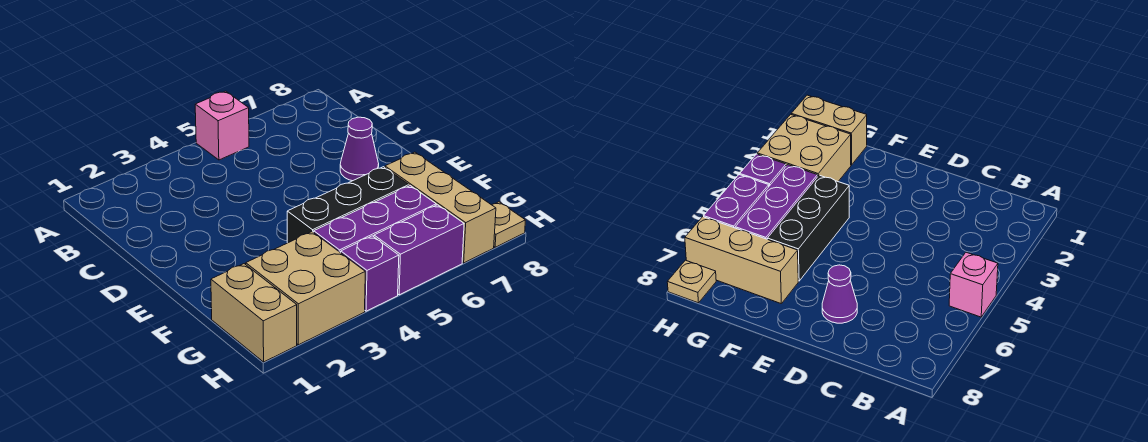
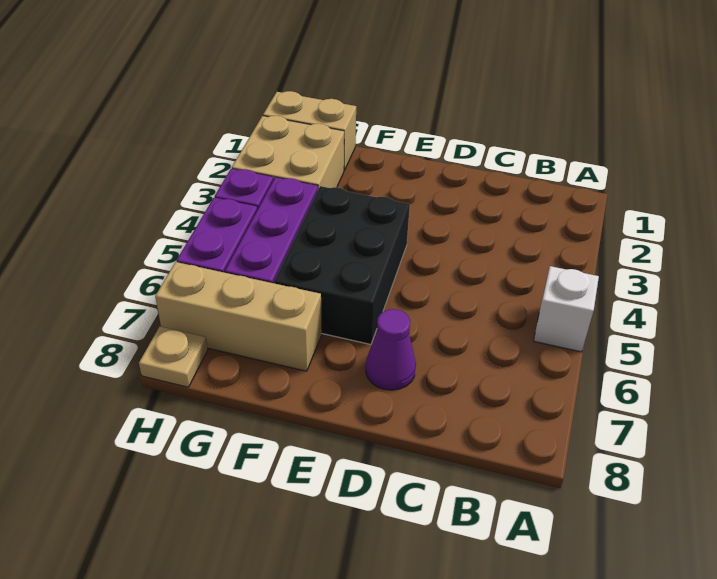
pink 1x1 brick [195,91,249,160] -> white 1x1 brick [534,266,599,352]
black 1x3 brick [287,167,409,243] -> black 2x3 brick [274,186,410,344]

